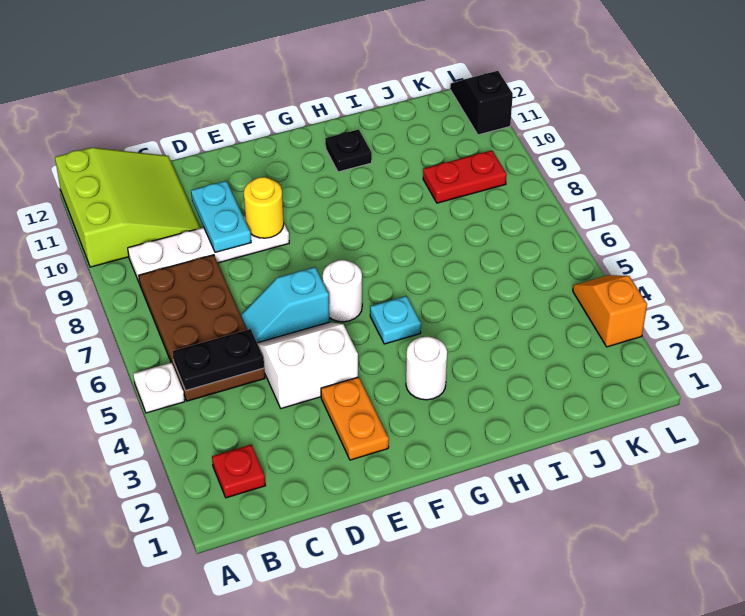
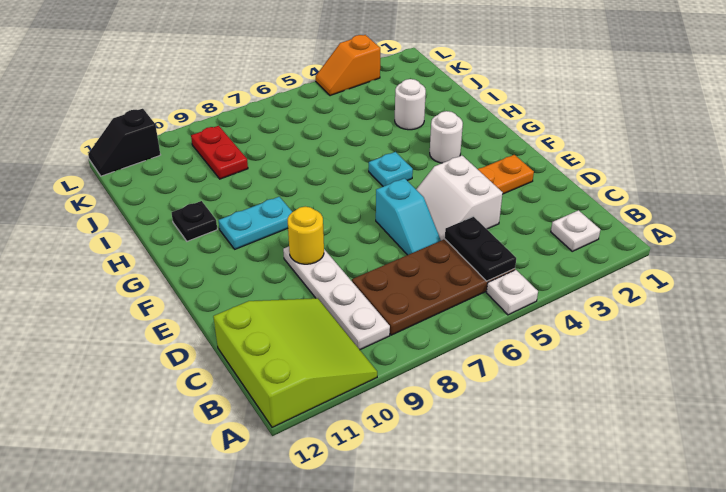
lime 3x3 slope [55,148,200,267] -> lime 3x3 slope turned to [213,298,377,427]
red 1x1 plate [212,445,265,498] -> white 1x1 plate [551,210,600,251]
cyan 1x2 plate [191,181,251,253] -> cyan 1x2 plate moved to [219,197,292,249]
white 1x1 round brick [323,260,362,322] -> white 1x1 round brick moved to [395,79,426,130]

